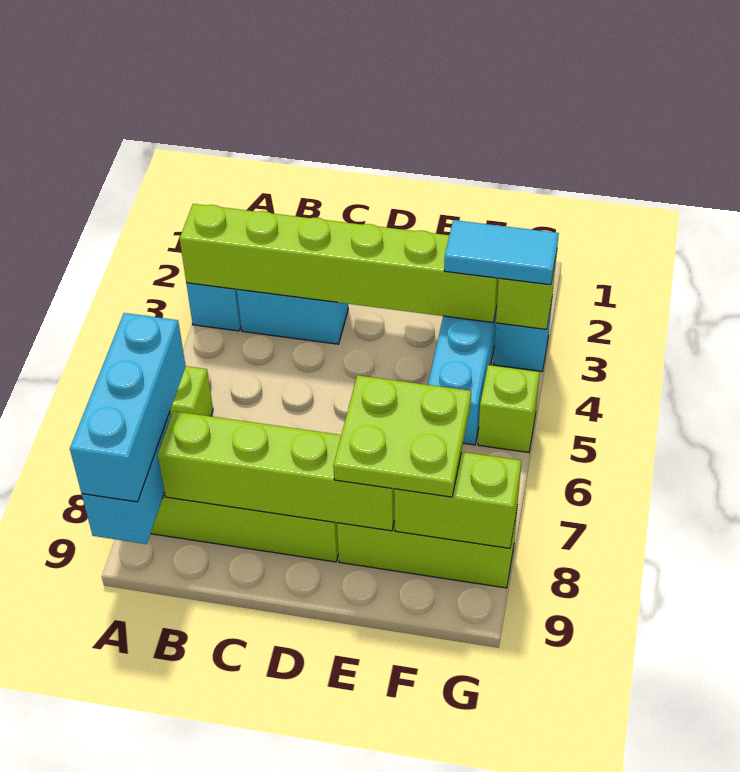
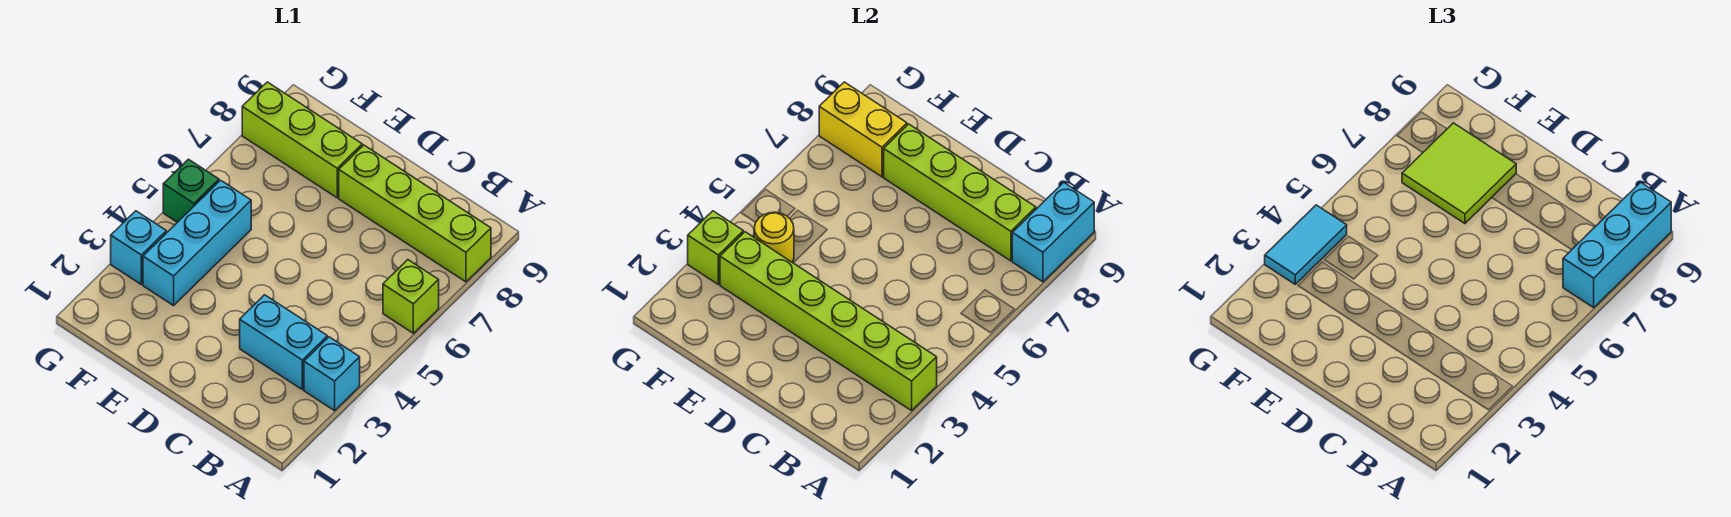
lime 2x2 plate [333,375,471,497] -> lime 2x2 tile [1402,123,1516,224]
cyan 1x2 tile [444,220,559,285] -> cyan 1x2 tile turned to [1265,205,1347,284]
none -> yellow 1x1 round brick [754,212,794,263]
lime 1x2 brick [394,452,521,548] -> yellow 1x2 brick [819,82,907,177]
lime 1x1 brick [478,365,540,452] -> green 1x1 brick [163,159,219,222]

